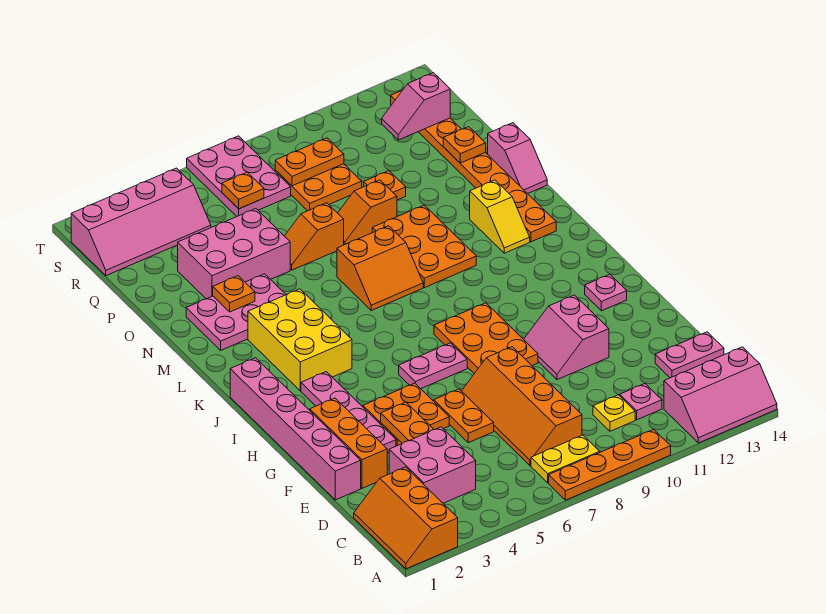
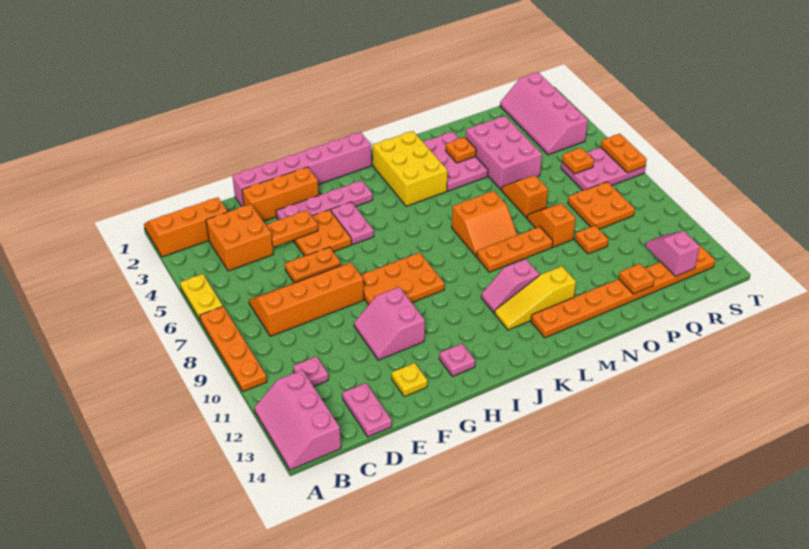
yellow 1x2 plate [531,435,600,483] -> yellow 1x2 plate moved to [180,274,222,321]
pink 2x2 brick [389,427,476,503] -> orange 2x2 brick [206,204,273,271]
yellow 1x1 plate [593,395,635,431] -> yellow 1x1 plate moved to [392,363,427,397]
pink 2x2 slope [524,295,609,380] -> pink 2x2 slope turned to [354,287,425,360]
pink 1x2 plate [399,343,467,389] -> pink 1x2 plate moved to [331,202,374,244]
yellow 2x3 brick [248,289,352,391] -> yellow 2x3 brick turned to [373,131,447,206]
orange 2x2 slope [337,226,423,310] -> orange 2x2 slope turned to [452,191,517,257]
orange 2x3 plate [372,205,476,288] -> orange 1x3 plate [477,227,553,272]
yellow 1x2 slope [470,180,530,253] -> yellow 1x3 slope [495,266,576,330]
pink 1x2 slope [488,123,547,194] -> pink 1x2 slope moved to [481,259,539,313]
orange 1x2 plate [275,138,344,186] -> orange 1x2 plate moved to [601,134,647,173]

